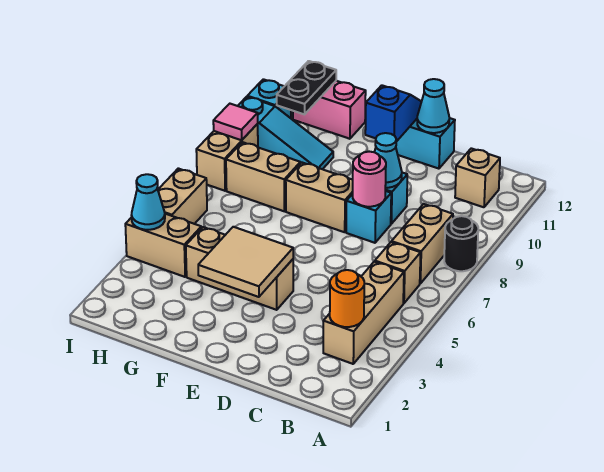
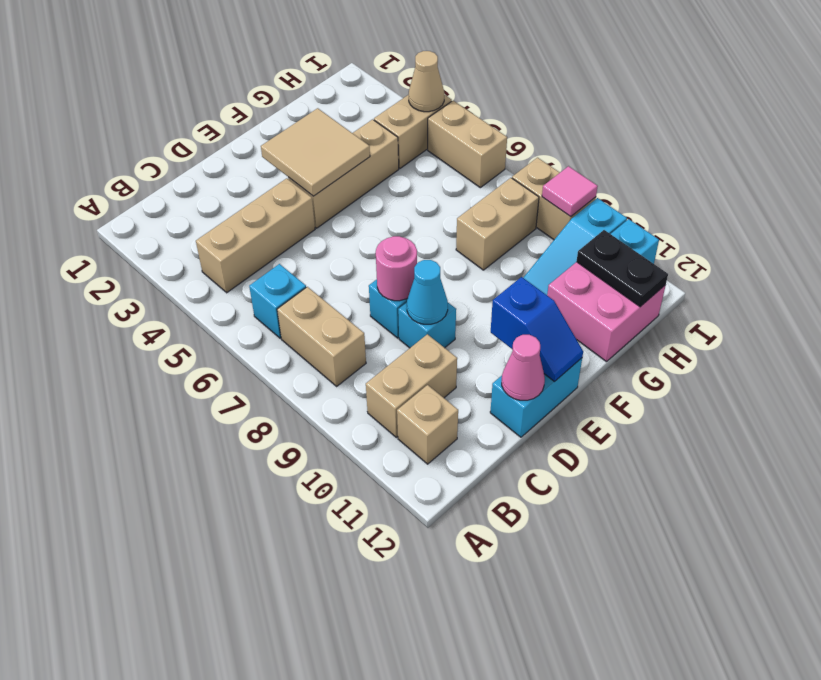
black 1x1 round brick [444,216,478,271] -> none
tan 1x3 brick [323,262,404,364] -> tan 1x3 brick turned to [196,178,315,293]
orange 1x1 round brick [330,270,364,327] -> none
tan 1x1 brick [375,242,421,303] -> cyan 1x1 brick [249,264,306,338]
cyan 1x1 cone [417,79,449,133] -> pink 1x1 cone [502,335,545,400]
tan 1x2 brick [286,163,353,232] -> tan 1x2 brick moved to [366,334,457,437]
pink 1x2 brick [293,81,366,139] -> pink 2x2 brick [547,262,666,362]
cyan 1x1 cone [131,174,165,230] -> tan 1x1 cone [409,51,444,112]

